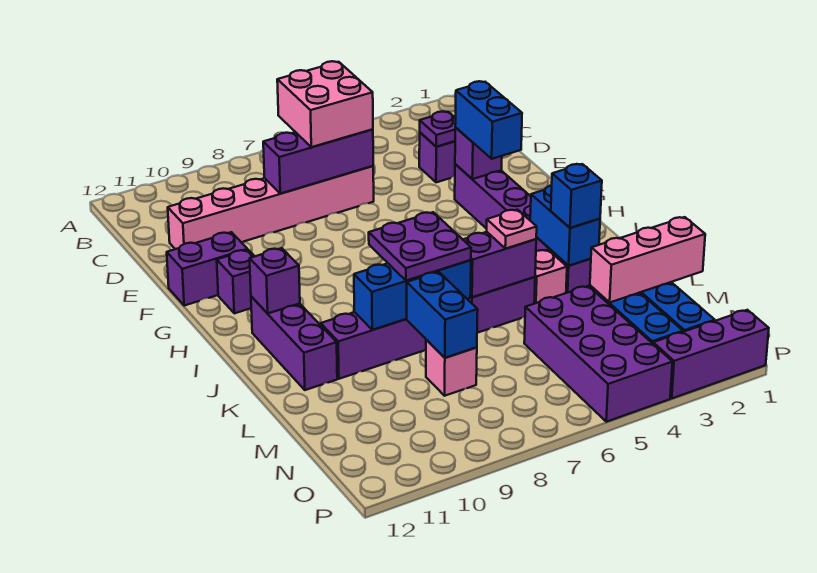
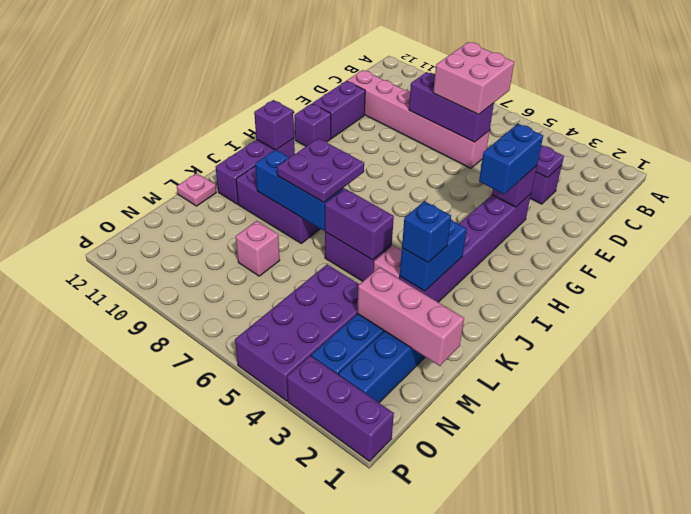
purple 1x2 brick [167,232,248,306] -> purple 1x2 brick turned to [313,81,365,138]
pink 1x1 plate [487,210,537,249] -> pink 1x1 plate moved to [177,173,216,206]
blue 1x2 brick [407,272,478,358] -> none

